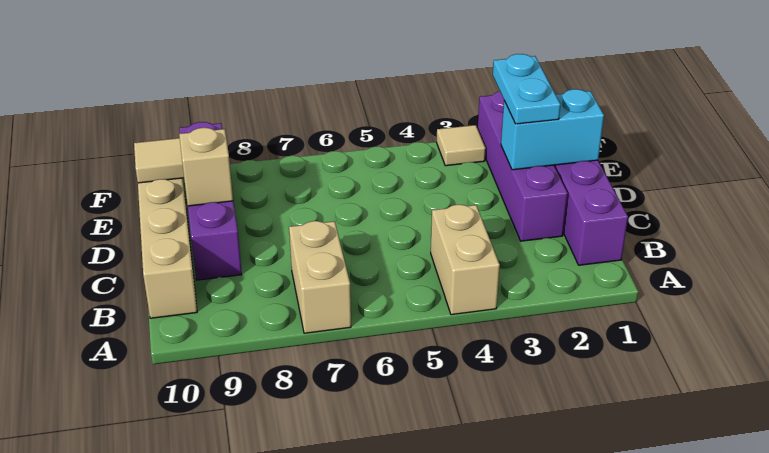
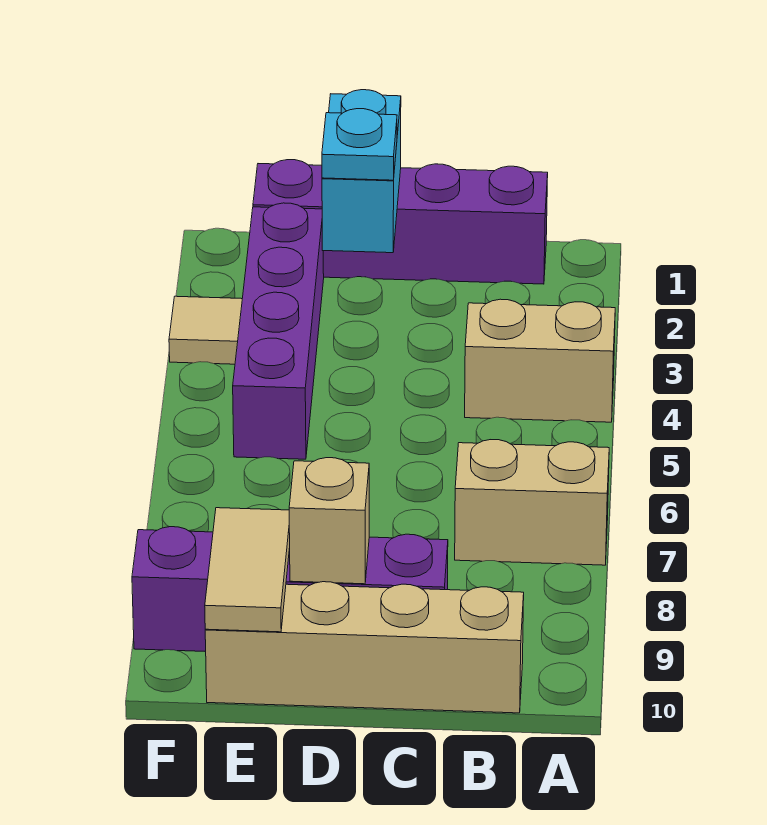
purple 1x4 brick [478,91,568,241] -> purple 1x4 brick turned to [233,203,324,459]
cyan 1x2 plate [493,54,561,124] -> cyan 1x1 plate [322,109,397,180]

